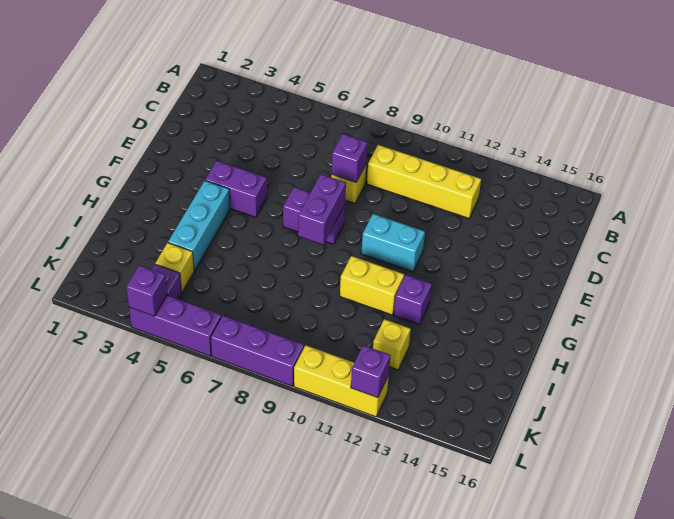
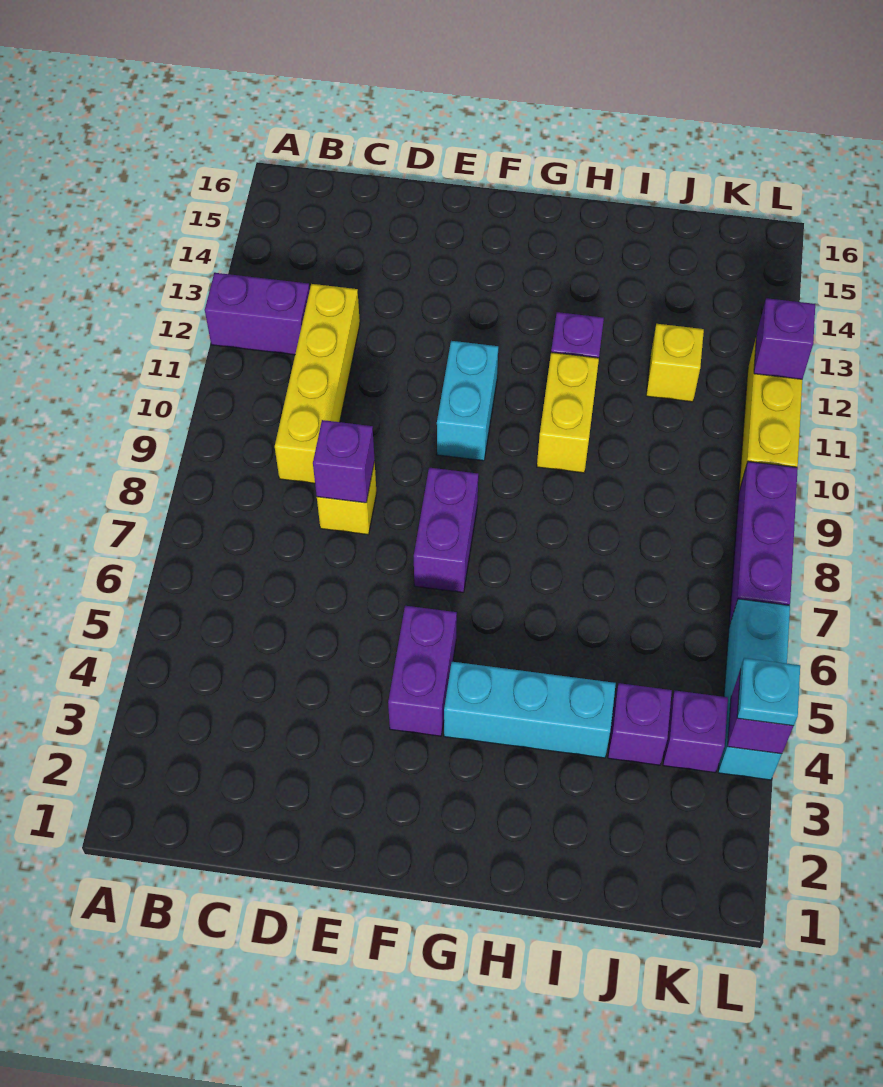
purple 1x2 brick [298,174,346,245] -> purple 1x2 brick moved to [205,273,310,355]
yellow 1x1 brick [155,243,194,292] -> purple 1x1 brick [608,683,672,765]
purple 1x3 brick [129,295,221,356] -> cyan 1x3 brick [718,599,790,780]
none -> cyan 1x1 plate [737,658,800,726]

